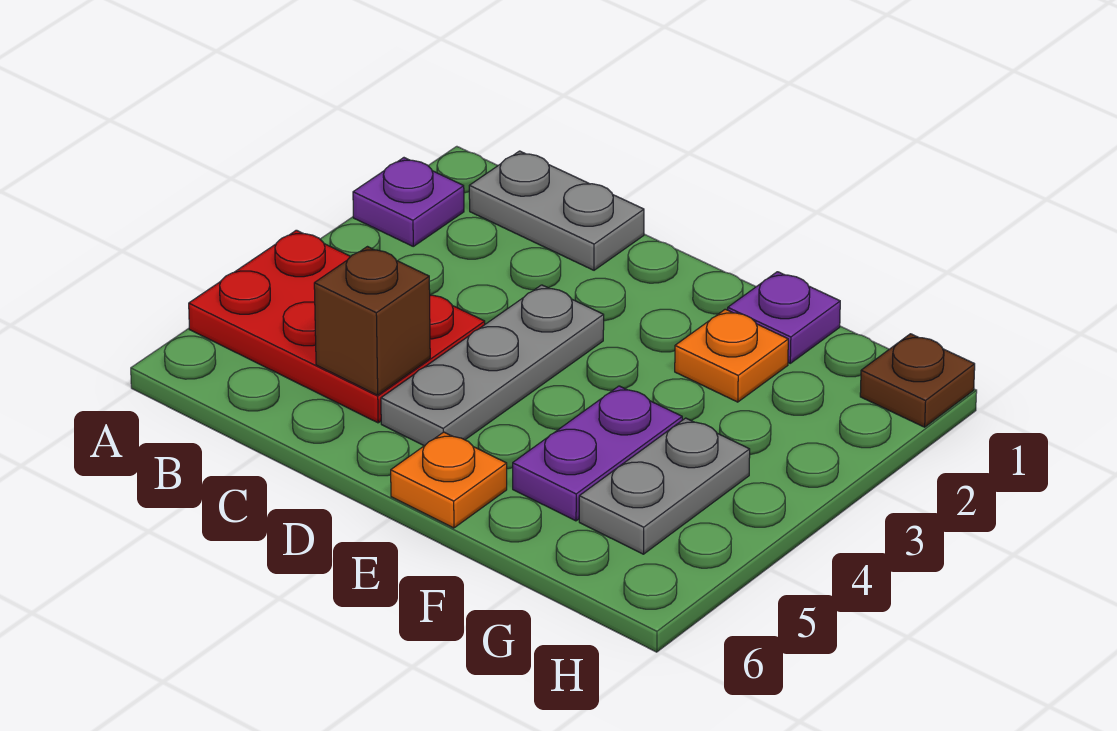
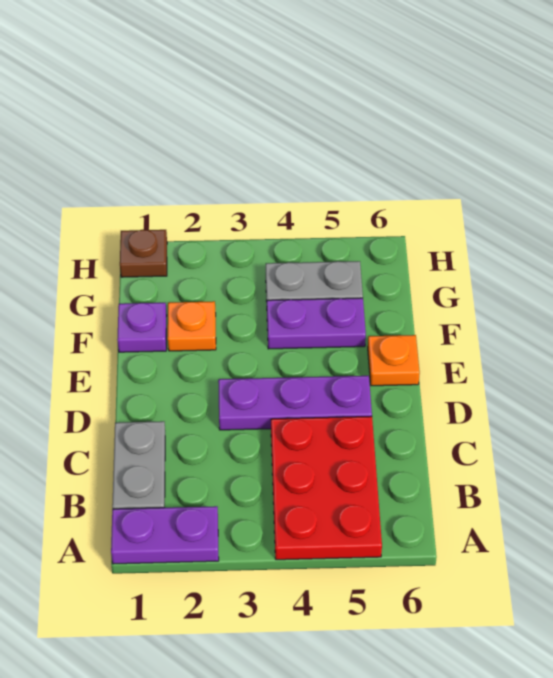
purple 1x1 plate [353,158,464,246] -> purple 1x2 plate [111,506,219,564]
brown 1x1 brick [314,247,430,395] -> none
grey 1x3 plate [381,285,604,446] -> purple 1x3 plate [218,376,372,430]

